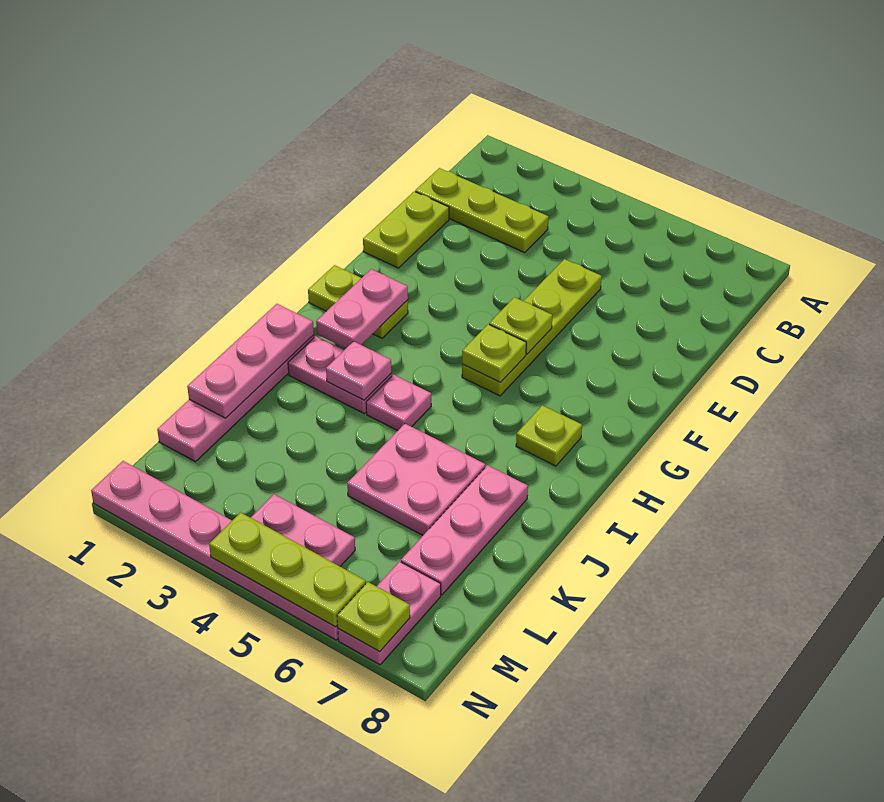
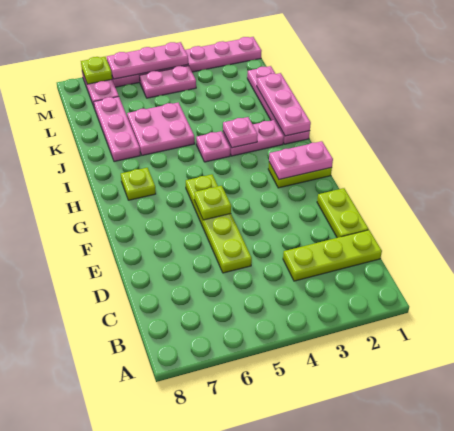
pink 1x2 plate [316,269,408,348] -> pink 1x2 plate turned to [269,141,333,180]
lime 1x1 plate [462,324,526,382] -> none
lime 1x3 plate [209,512,366,627] -> pink 1x3 plate [107,42,188,79]

